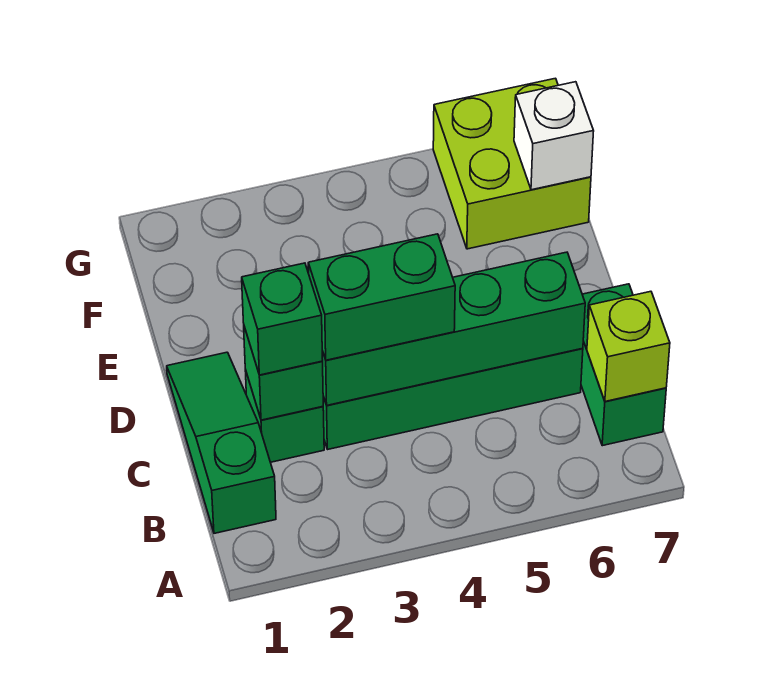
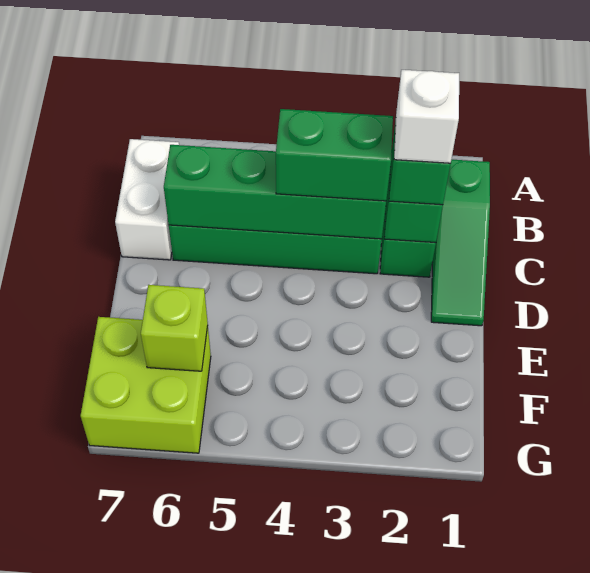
green 1x2 brick [581,284,666,446] -> white 1x2 brick [115,139,179,260]
lime 1x1 brick [587,291,670,401] -> lime 1x1 brick moved to [141,285,208,371]
white 1x1 brick [514,82,594,190] -> white 1x1 brick moved to [394,70,459,163]

